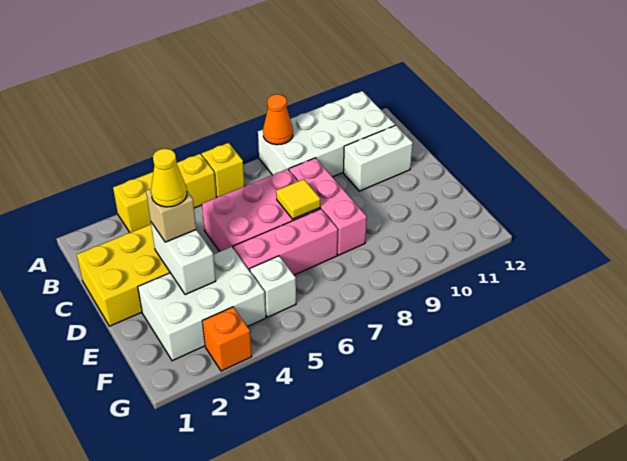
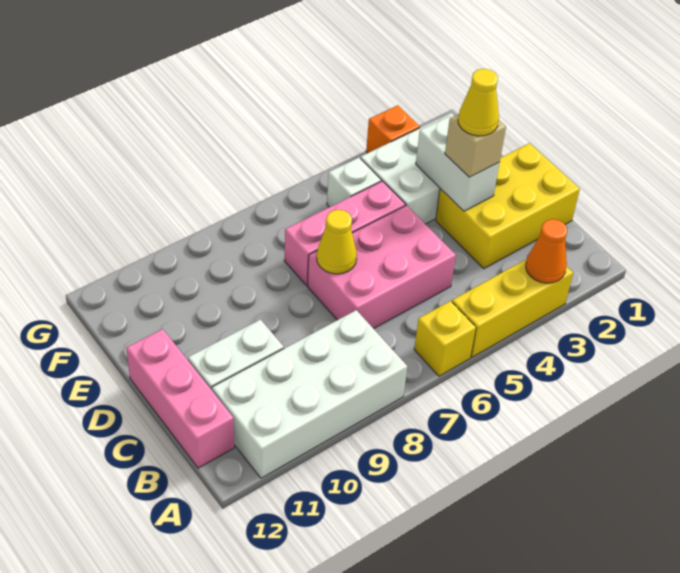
orange 1x1 cone [263,94,293,145] -> orange 1x1 cone moved to [526,219,567,283]
pink 1x3 brick [289,158,367,255] -> pink 1x3 brick moved to [127,329,234,468]
yellow 1x1 tile [276,179,320,219] -> yellow 1x1 cone [317,210,357,274]

